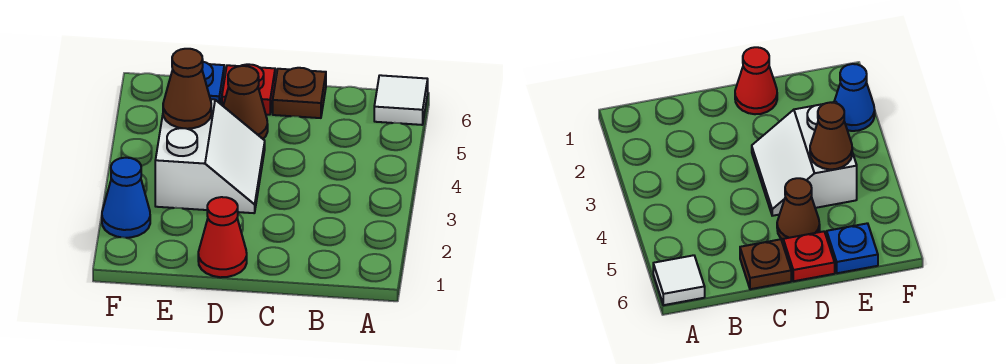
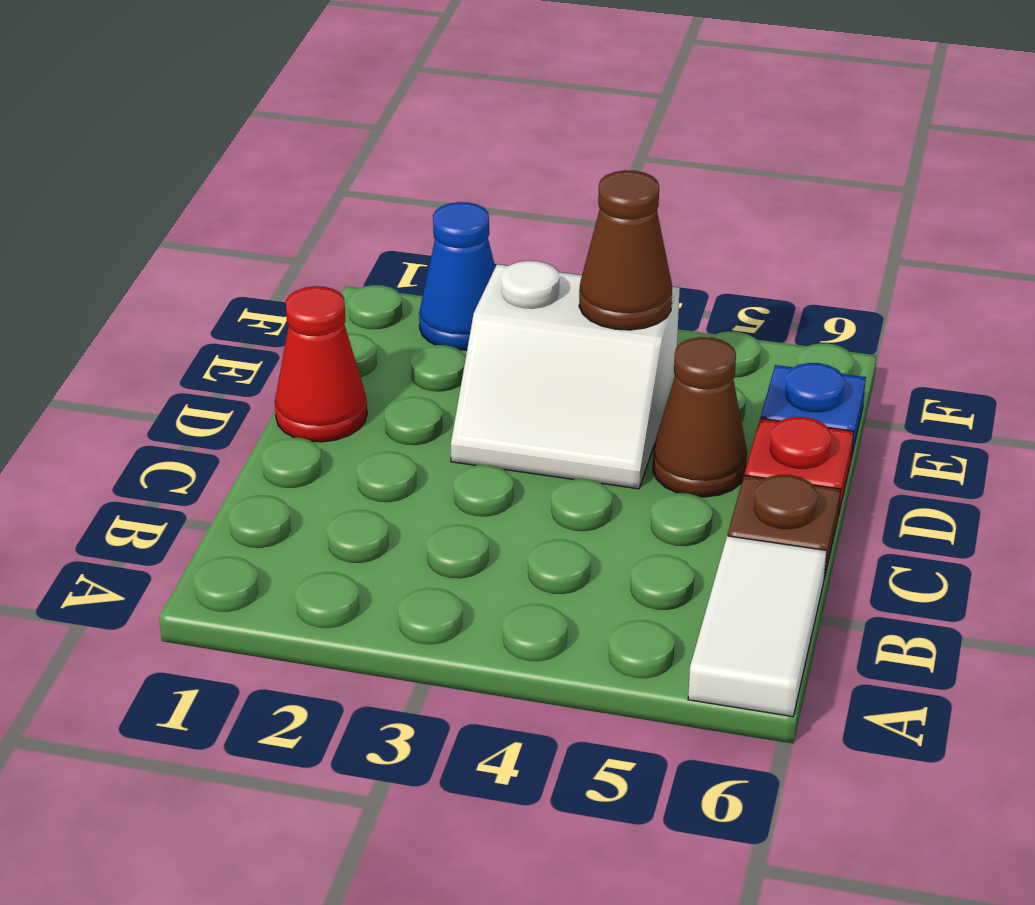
white 1x1 tile [374,75,428,125] -> white 1x2 tile [688,536,827,717]

